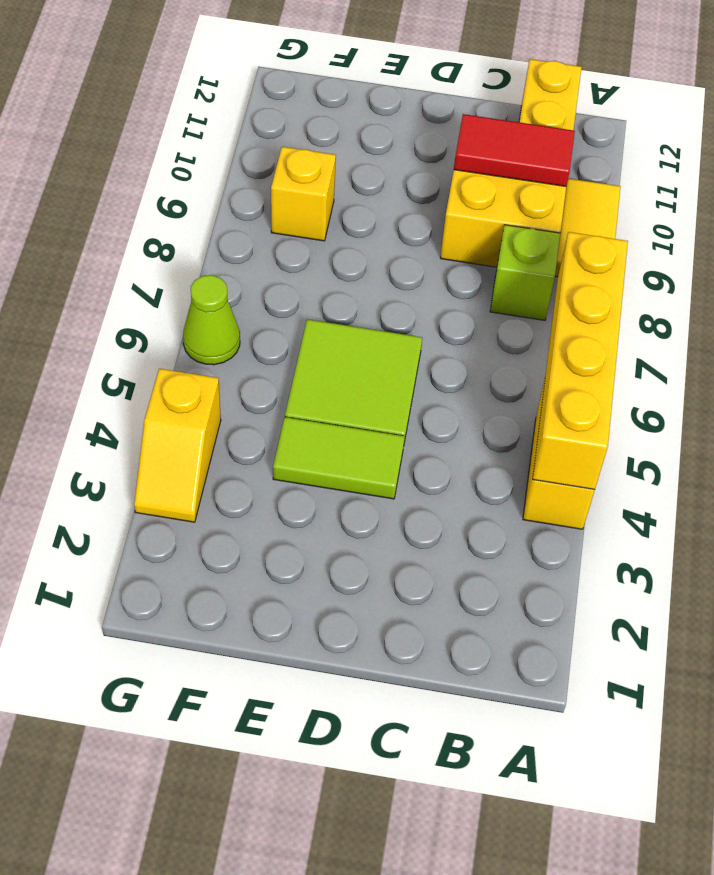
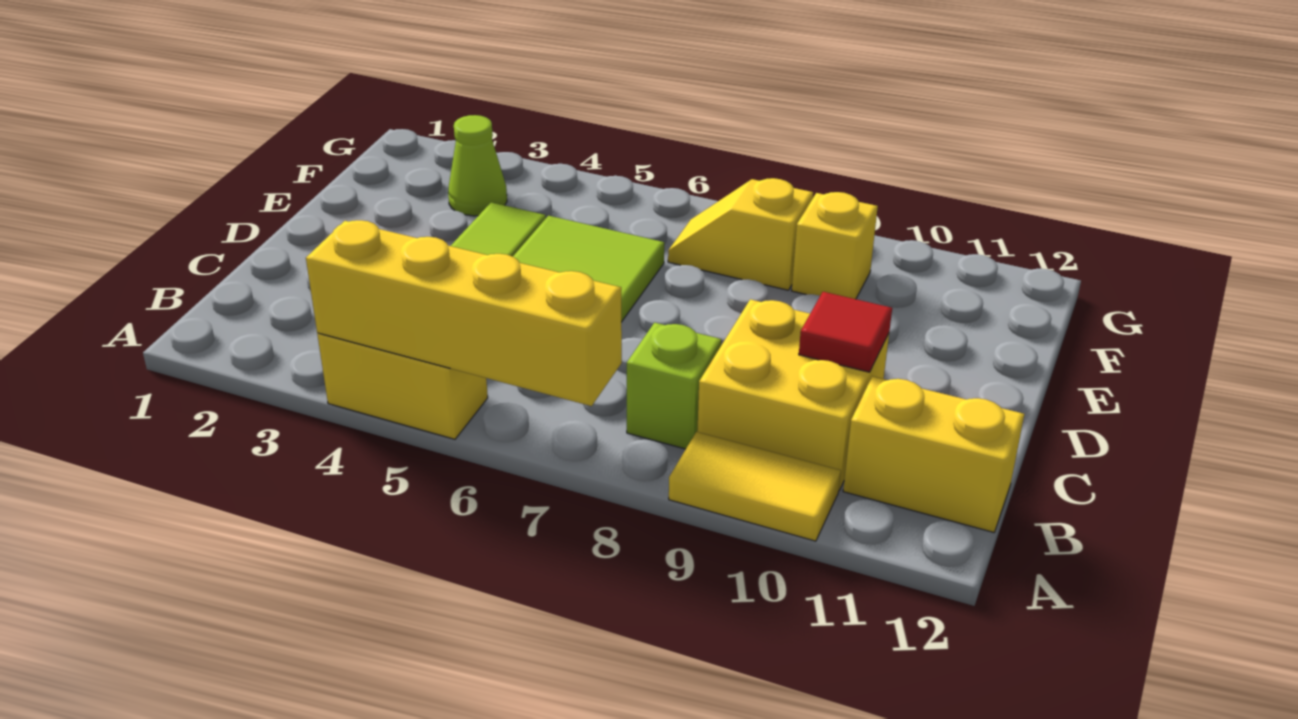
red 1x2 tile [454,114,575,186] -> red 1x1 tile [799,292,892,372]
yellow 1x2 slope [134,369,221,522] -> yellow 1x2 slope moved to [668,178,813,290]
lime 1x1 cone [183,275,240,365] -> lime 1x1 cone moved to [448,115,507,216]

